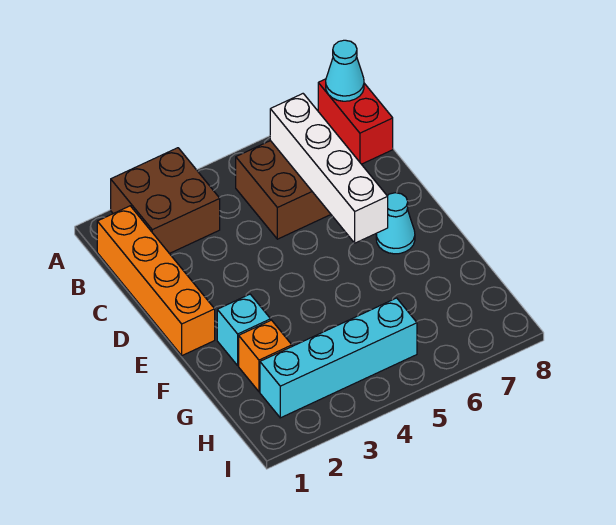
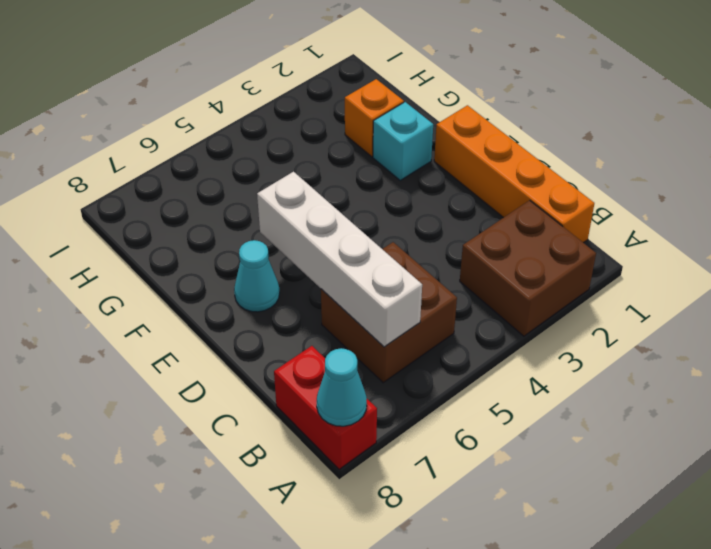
cyan 1x4 brick [260,298,417,418] -> none

